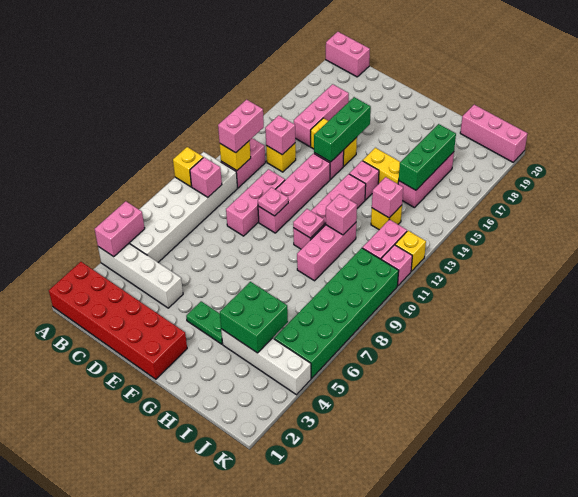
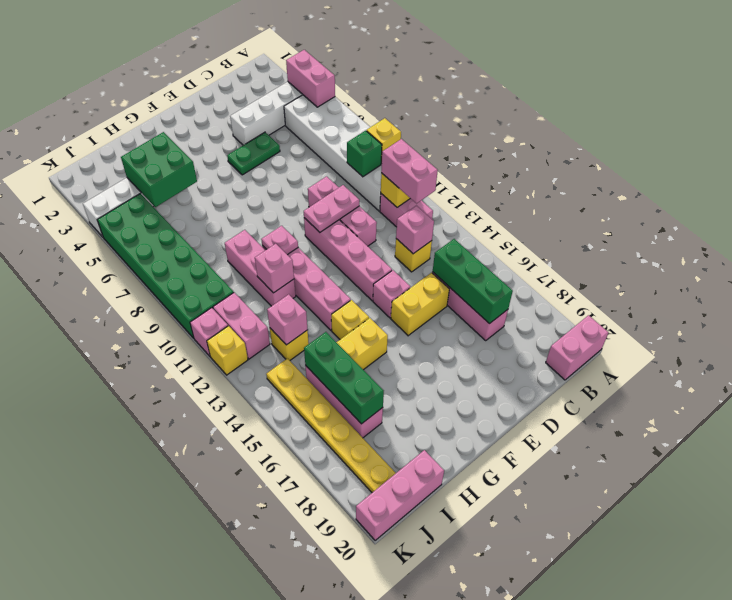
red 2x6 brick [49,262,187,379] -> none
pink 1x1 brick [190,157,222,197] -> green 1x1 brick [347,131,382,177]
pink 1x1 plate [258,187,288,216] -> pink 1x2 plate [304,185,359,232]
green 1x3 brick [314,97,371,162] -> green 1x3 brick moved to [433,239,513,324]
green 1x2 plate [186,301,223,344] -> green 1x2 plate moved to [227,132,280,175]
pink 1x1 brick [349,161,379,200] -> yellow 1x1 brick [331,300,369,339]
none -> yellow 1x6 plate [266,358,396,493]

